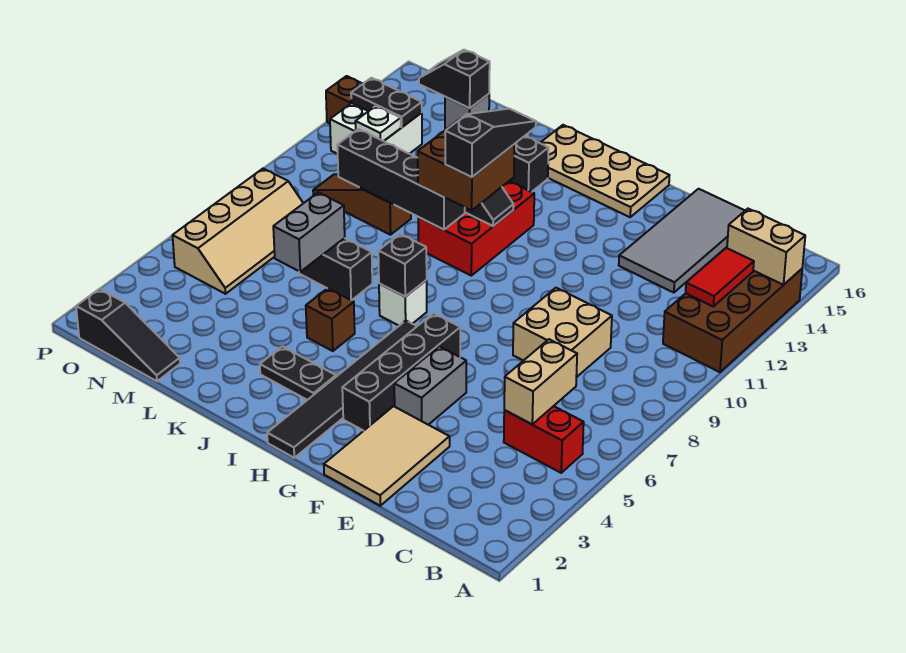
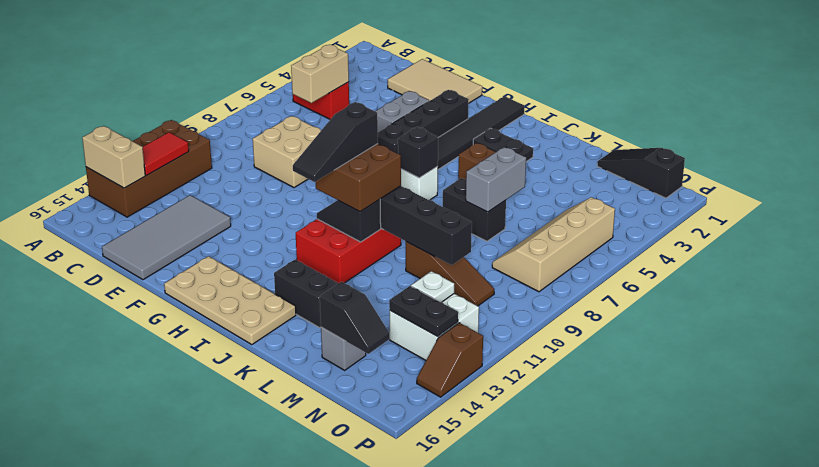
tan 2x3 tile [324,406,450,506] -> tan 2x3 tile turned to [388,59,482,104]

